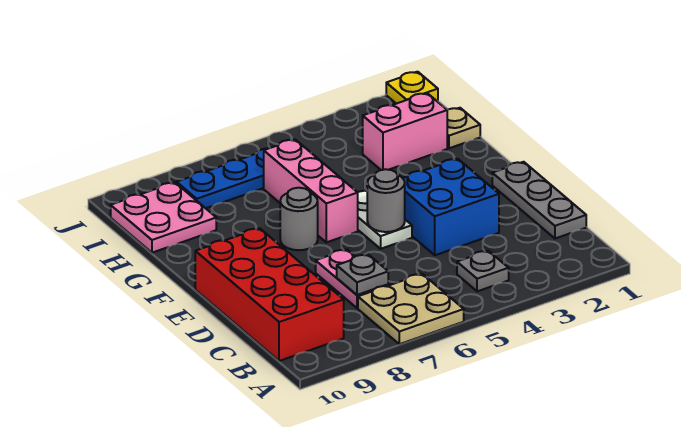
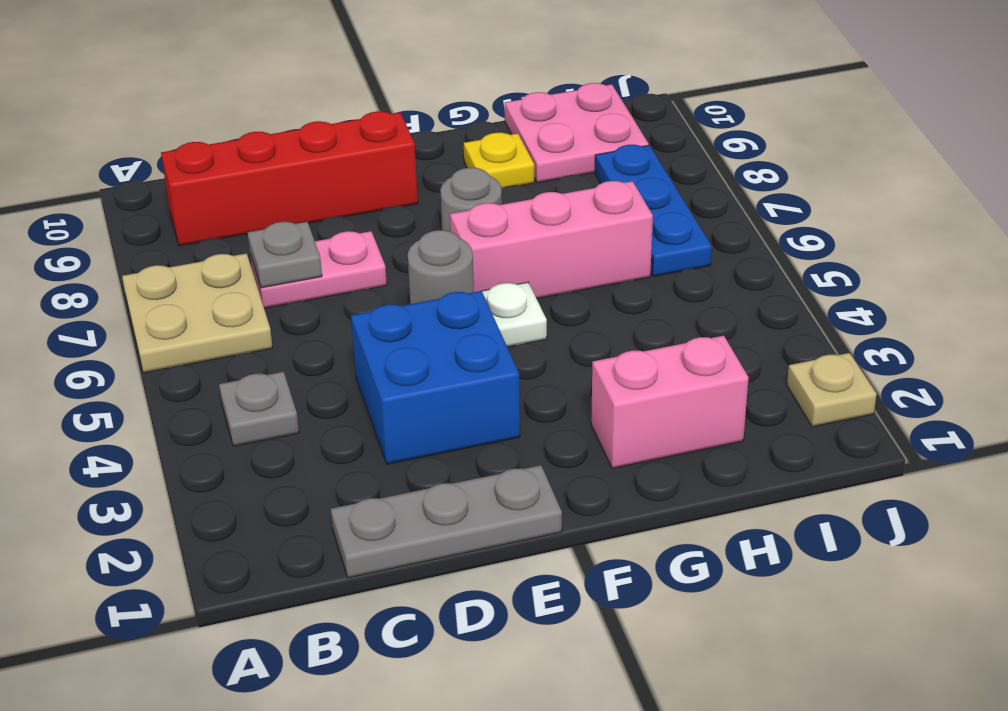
red 2x4 brick [195,228,344,361] -> red 1x4 brick [161,111,418,246]
tan 1x1 plate [447,108,480,148] -> tan 1x1 plate moved to [787,353,877,427]
pink 1x2 brick [363,93,447,170] -> pink 1x2 brick turned to [591,336,749,468]
yellow 1x1 plate [386,72,438,104] -> yellow 1x1 plate moved to [464,133,534,189]

